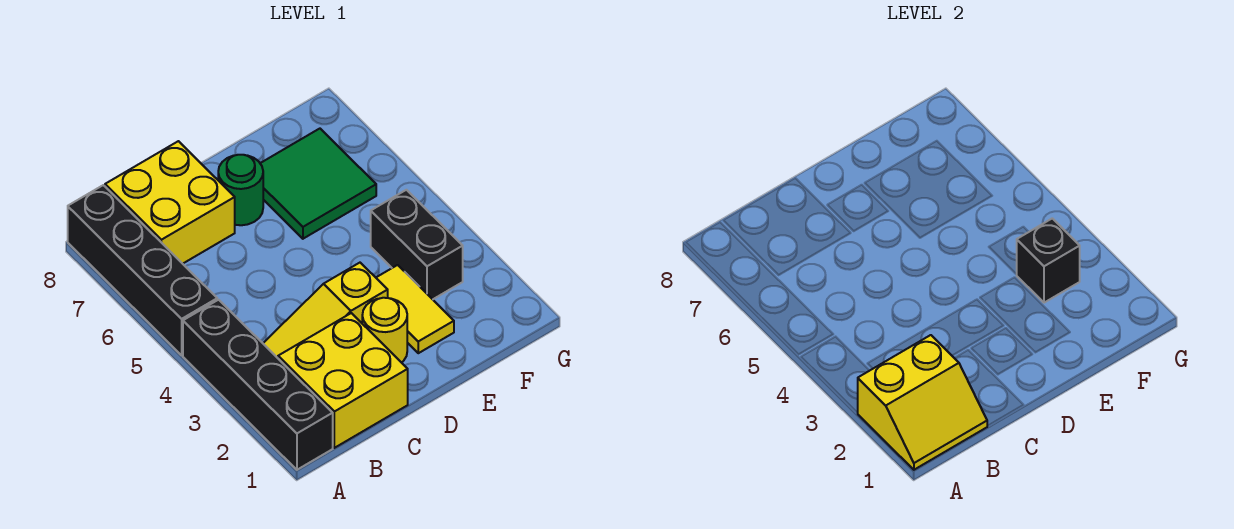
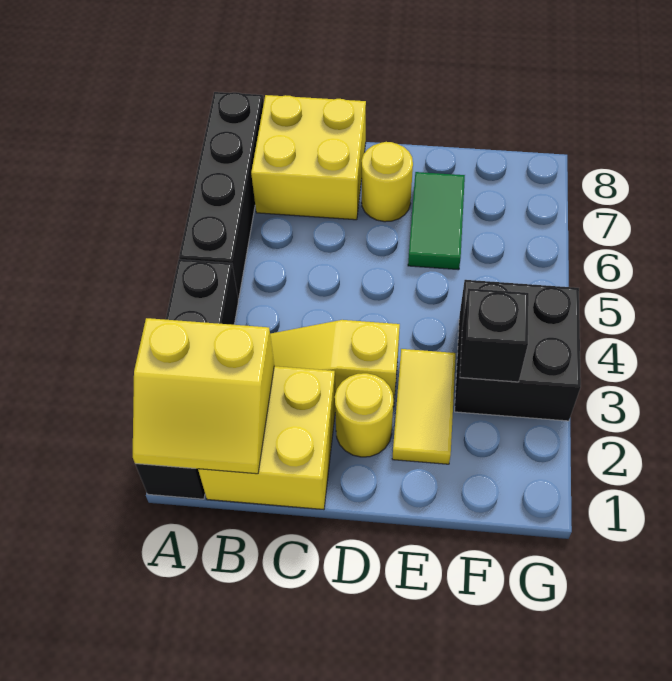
green 1x1 round brick [218,155,263,225] -> yellow 1x1 round brick [362,142,413,222]
green 2x2 tile [260,129,376,239] -> green 1x2 tile [408,172,465,270]
black 1x2 brick [371,190,463,299] -> black 2x2 brick [455,280,581,421]

